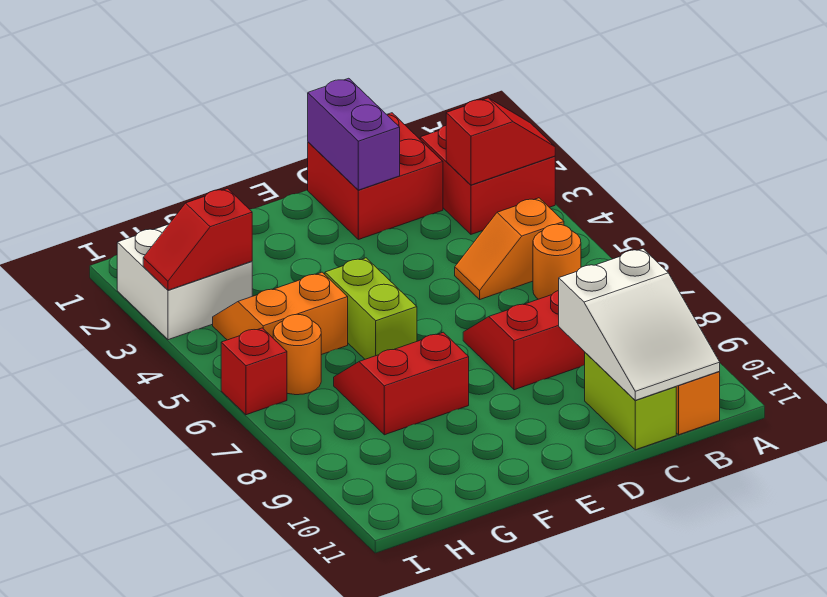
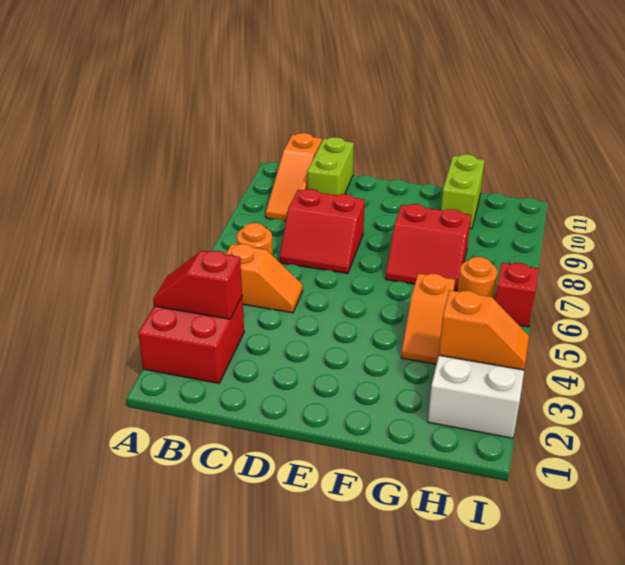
white 2x3 slope [559,249,720,400] -> none
red 2x2 brick [308,113,443,240] -> none
purple 1x2 brick [308,78,400,190] -> none
lime 1x2 brick [325,258,417,359] -> lime 1x2 brick moved to [441,154,485,229]
orange 2x2 slope [213,272,348,355] -> orange 1x2 slope [401,274,455,364]
red 1x2 slope [143,188,252,290] -> orange 1x2 slope [439,290,529,370]

